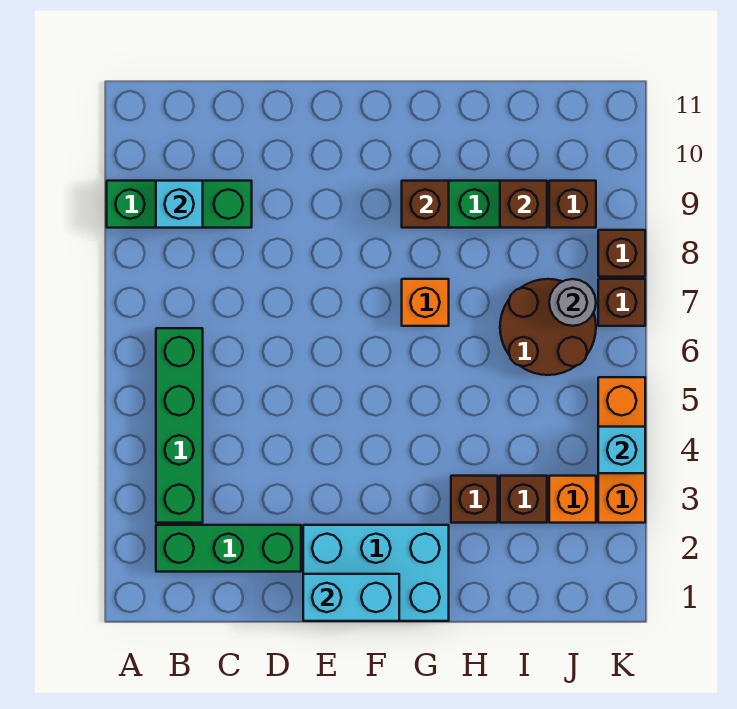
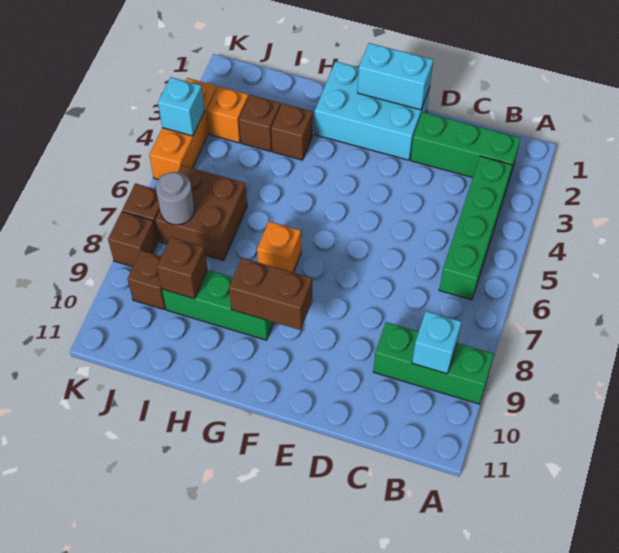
brown 1x1 brick [402,181,449,228] -> brown 1x2 brick [229,258,312,330]
brown 2x2 round brick [500,279,596,375] -> brown 2x2 brick [155,165,247,261]

